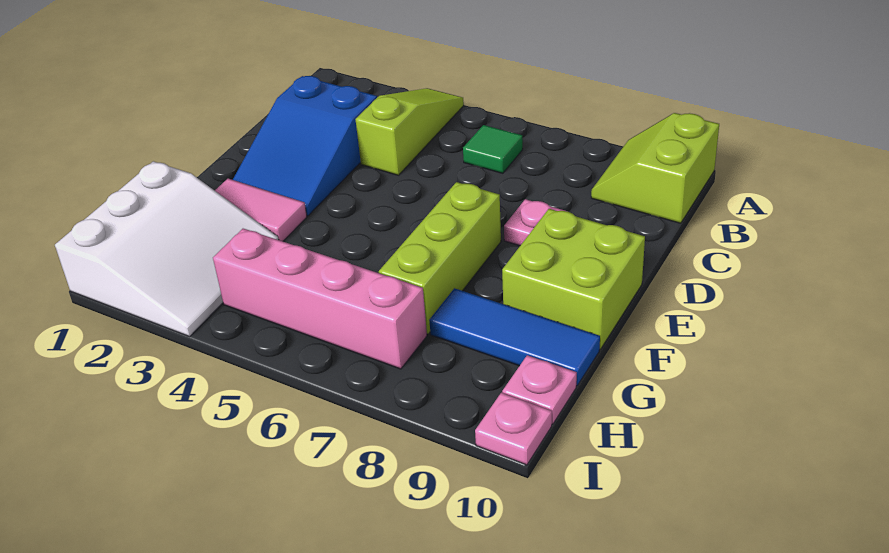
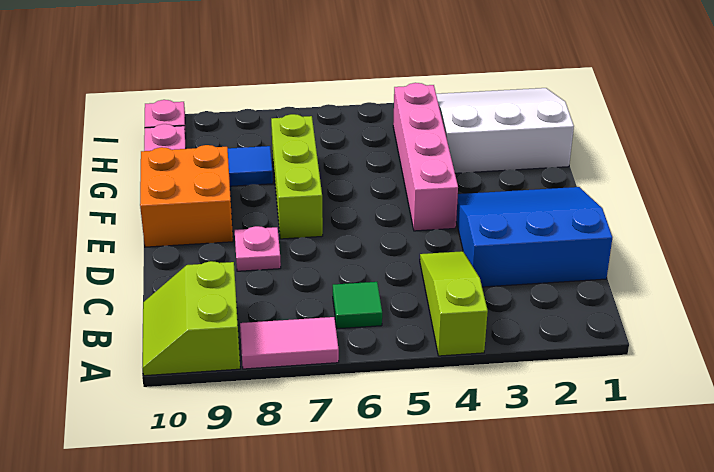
lime 1x3 slope [355,88,464,175] -> lime 1x3 slope turned to [420,251,488,356]
lime 2x2 slope [591,113,719,223] -> lime 2x2 slope turned to [142,261,240,376]
blue 2x3 slope [233,76,377,216] -> blue 3x3 slope [456,187,612,287]
lime 2x2 brick [502,209,645,350] -> orange 2x2 brick [140,145,233,247]
pink 1x2 tile [215,179,307,241] -> pink 1x2 tile moved to [240,317,339,369]
white 3x3 slope [55,161,278,337] -> white 3x3 slope turned to [436,88,574,173]
pink 1x4 brick [213,229,427,369] -> pink 1x4 brick turned to [393,83,458,231]

